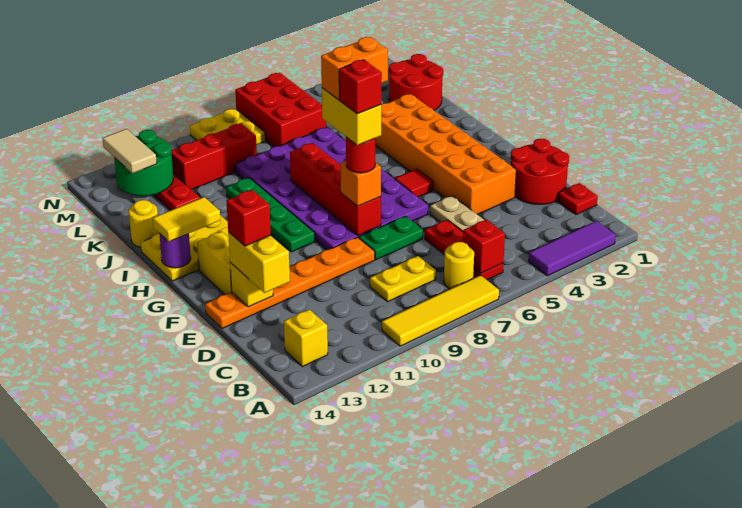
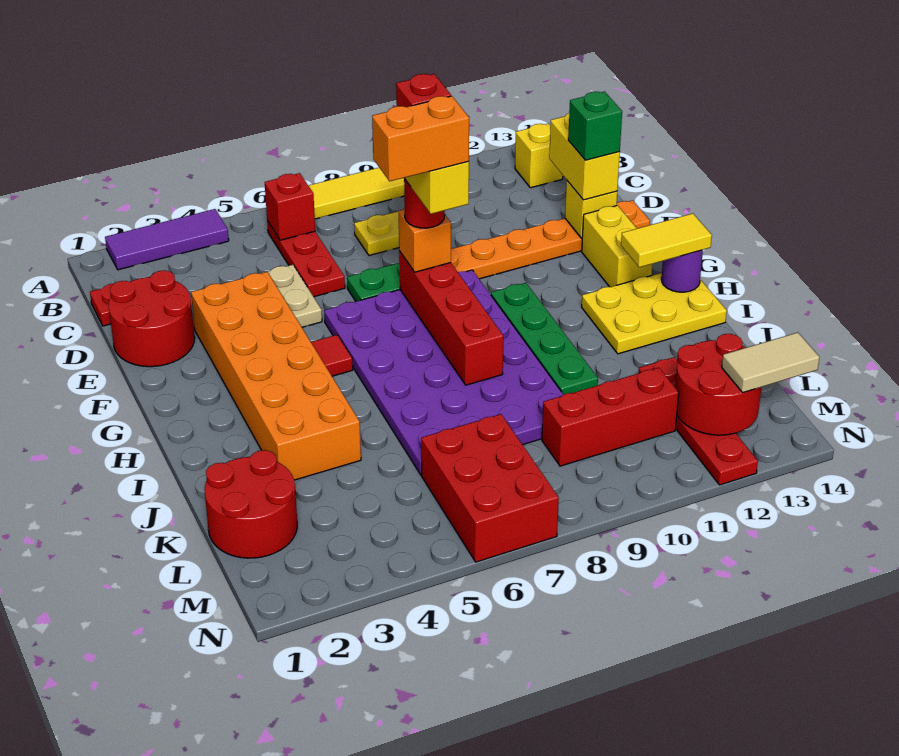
yellow 1x1 round brick [444,242,474,289] -> none
red 1x1 brick [226,190,271,246] -> green 1x1 brick [568,92,622,160]
yellow 1x1 round brick [129,200,159,247] -> none
green 2x2 round brick [114,130,173,196] -> red 2x2 round brick [675,334,761,435]
tan 1x2 tile [102,129,157,173] -> tan 1x2 tile turned to [722,332,820,393]
yellow 2x2 plate [190,109,265,144] -> none

